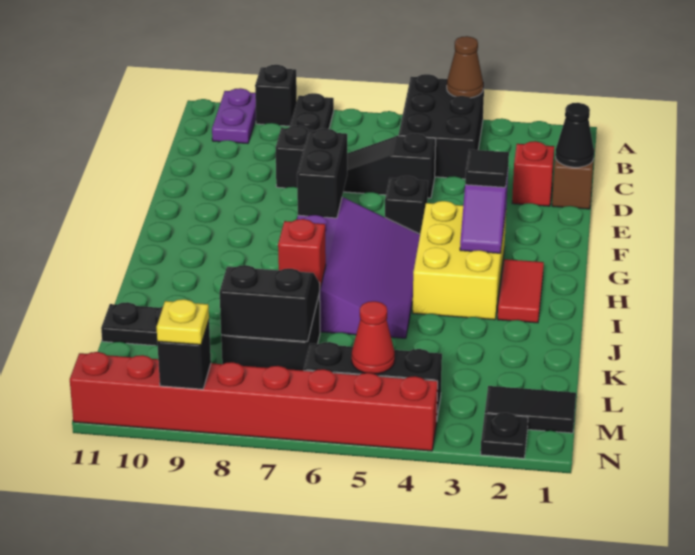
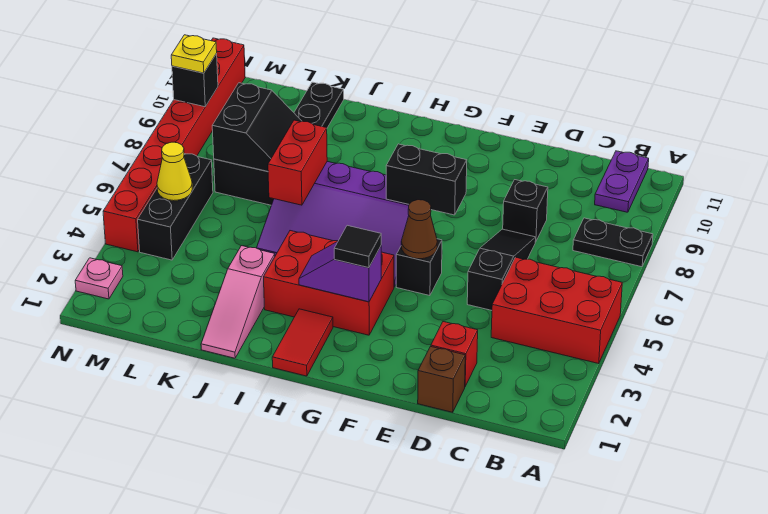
black 2x3 brick [398,74,484,179] -> red 2x3 brick [491,257,622,363]
brown 1x1 cone [447,36,483,98] -> brown 1x1 cone moved to [401,200,437,259]
black 1x1 brick [255,65,297,126] -> none
purple 1x2 plate [212,88,256,143] -> purple 1x2 plate turned to [595,151,649,212]
black 1x1 cone [555,103,594,167] -> none
yellow 2x3 brick [413,201,506,320] -> red 2x3 brick [264,231,394,335]
red 1x2 tile [498,259,544,323] -> red 1x2 tile turned to [272,309,333,376]
none -> pink 1x3 slope [201,246,275,358]
red 1x1 brick [278,219,326,288] -> red 1x2 brick [268,120,327,205]
black 1x2 tile [485,386,576,433] -> none
red 1x1 cone [352,301,395,374] -> yellow 1x1 cone [157,142,192,201]
black 1x1 plate [481,413,528,458] -> pink 1x1 plate [75,258,123,299]

